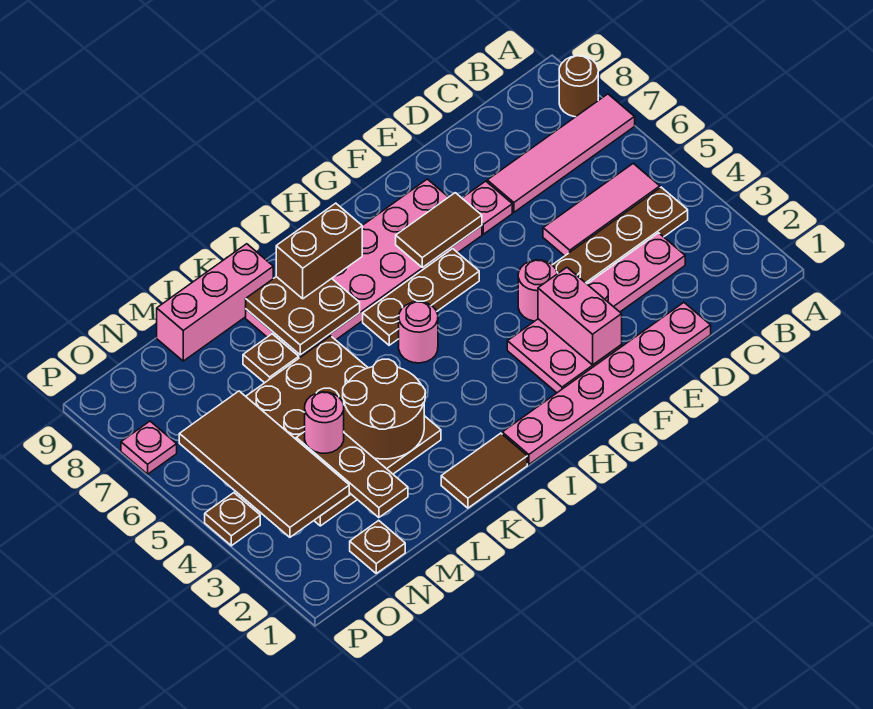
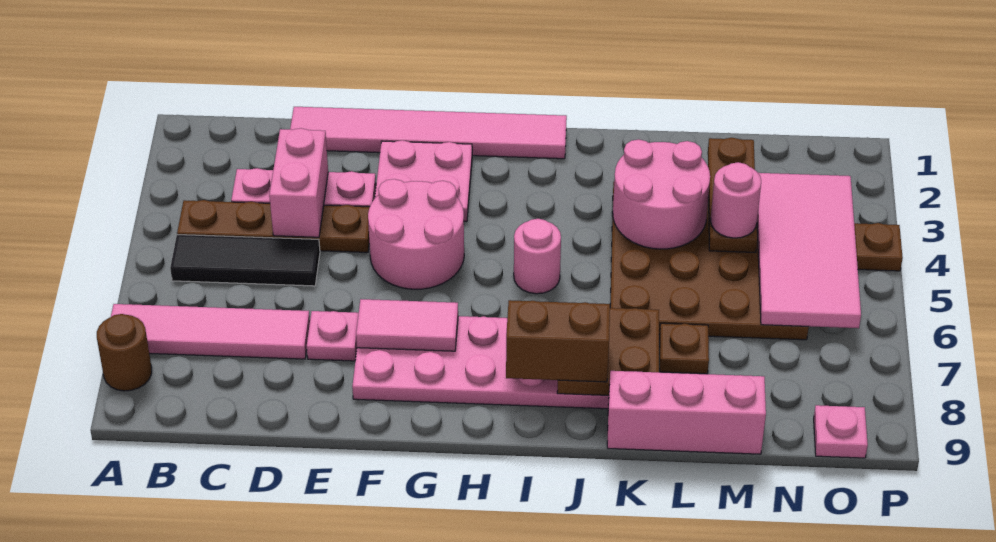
pink 1x3 tile [543,163,660,256] -> black 1x3 tile [170,235,320,286]
pink 1x6 plate [502,303,711,464] -> pink 1x6 tile [290,107,567,159]
pink 1x2 brick [538,268,622,365] -> pink 1x2 brick moved to [269,128,328,237]
pink 1x1 round brick [518,260,557,321] -> pink 2x2 round brick [368,179,464,289]
brown 1x2 tile [396,193,482,268] -> pink 1x2 tile [356,299,458,351]
brown 1x3 plate [363,249,479,345] -> none
brown 1x2 tile [441,433,527,508] -> none
brown 2x2 round brick [343,359,425,459] -> pink 2x2 round brick [613,139,710,249]
brown 1x1 plate [350,520,405,573] -> none
brown 2x4 tile [179,391,349,537] -> pink 2x4 tile [757,173,861,328]
pink 1x1 plate [121,421,177,474] -> pink 1x1 plate moved to [814,405,868,458]

